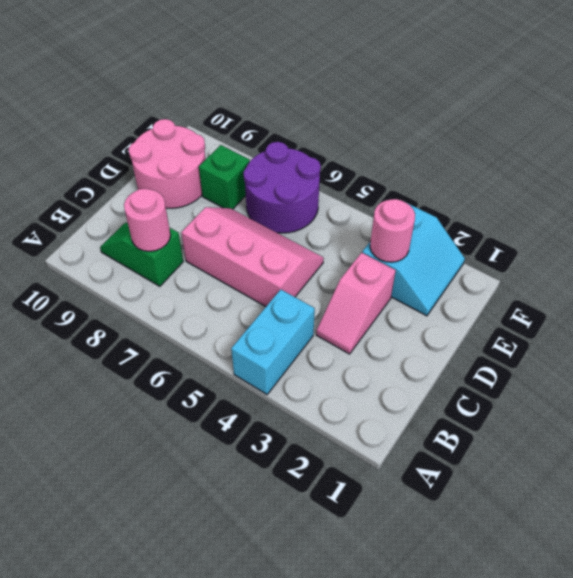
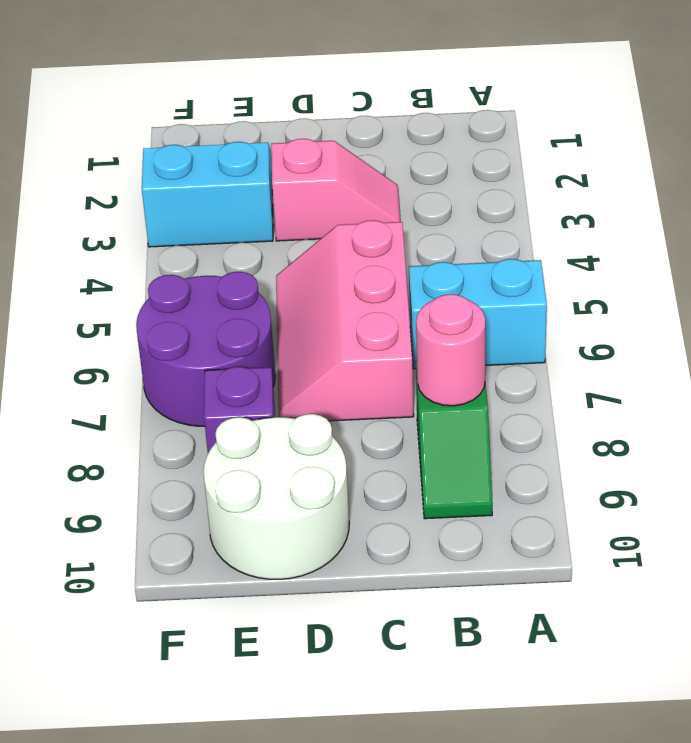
cyan 1x2 brick [231,289,315,394] -> cyan 1x2 brick moved to [409,259,547,369]
pink 2x2 round brick [129,119,206,208] -> white 2x2 round brick [203,414,349,579]
pink 1x1 round brick [370,199,415,262] -> none
green 1x1 brick [199,145,250,209] -> purple 1x1 brick [204,367,275,453]

